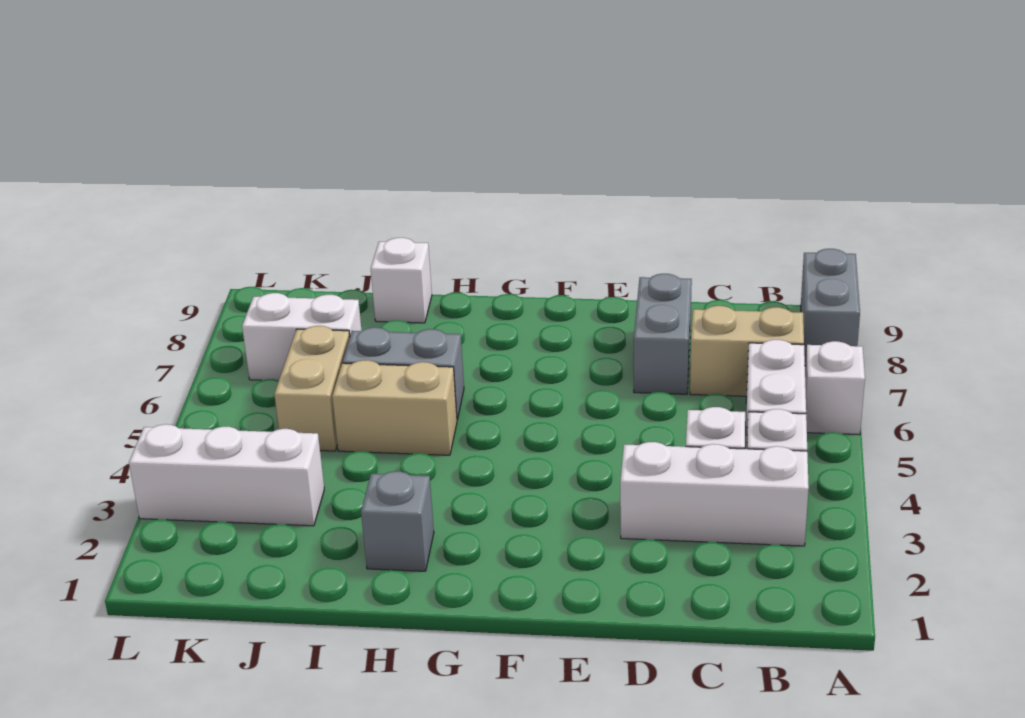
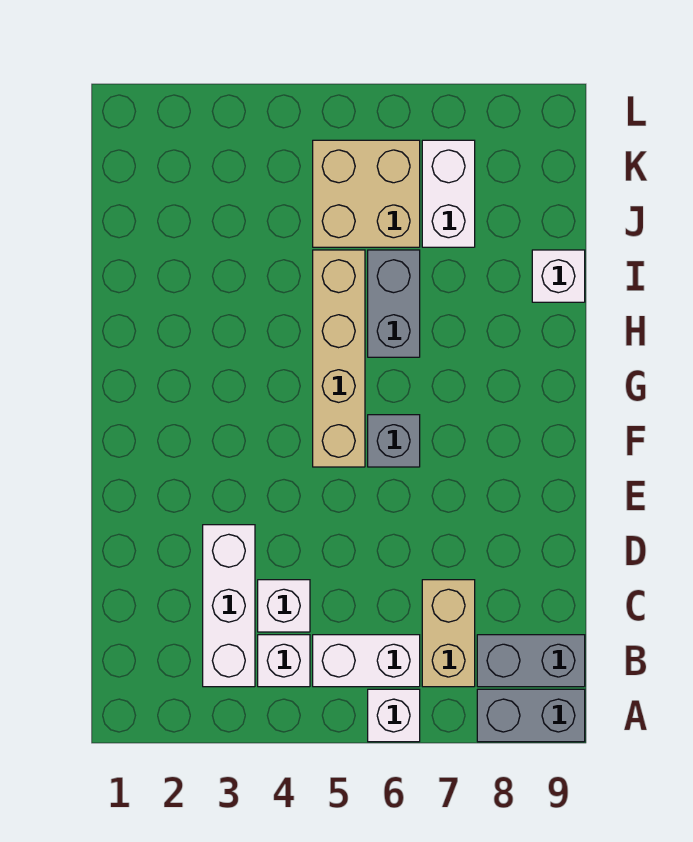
grey 1x2 brick [634,274,692,394] -> grey 1x2 brick moved to [477,635,585,687]
grey 1x1 brick [361,471,434,571] -> grey 1x1 brick moved to [368,415,420,467]
tan 1x2 brick [332,360,457,455] -> tan 1x4 brick [313,250,365,467]
white 1x3 brick [129,424,324,526] -> none
tan 1x2 brick [274,326,350,451] -> tan 2x2 brick [313,140,420,247]

